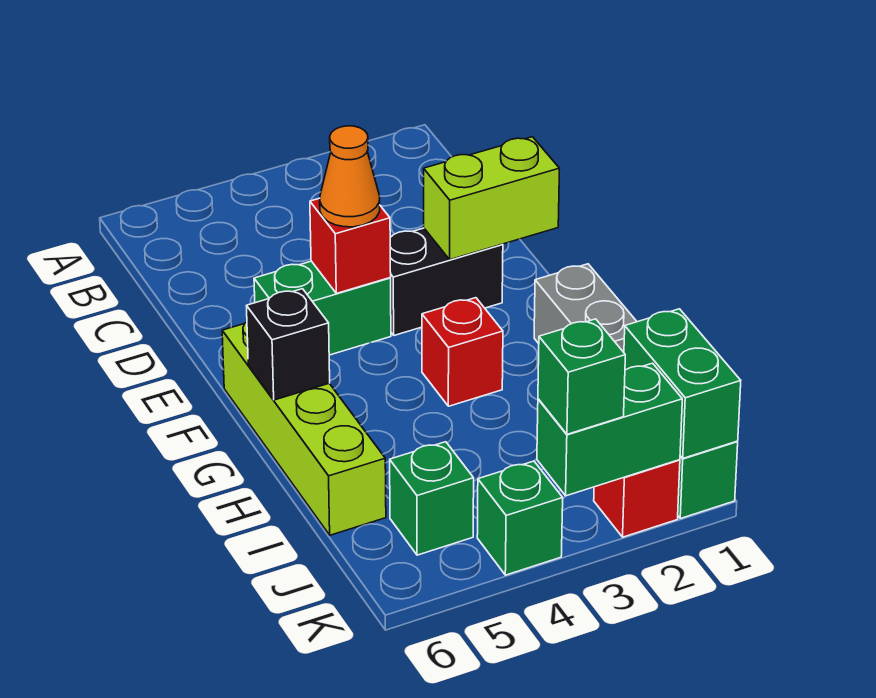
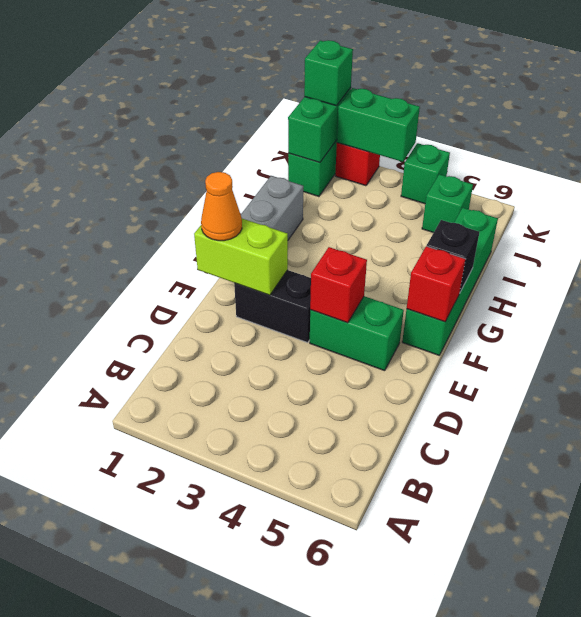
orange 1x1 cone [320,126,380,227] -> orange 1x1 cone moved to [201,172,242,241]
lime 1x4 brick [222,322,386,535] -> green 1x4 brick [402,208,498,355]
red 1x1 brick [422,298,503,406] -> red 1x1 brick moved to [407,246,465,322]
green 1x1 brick [538,319,625,434] -> green 1x1 brick moved to [304,40,353,106]

